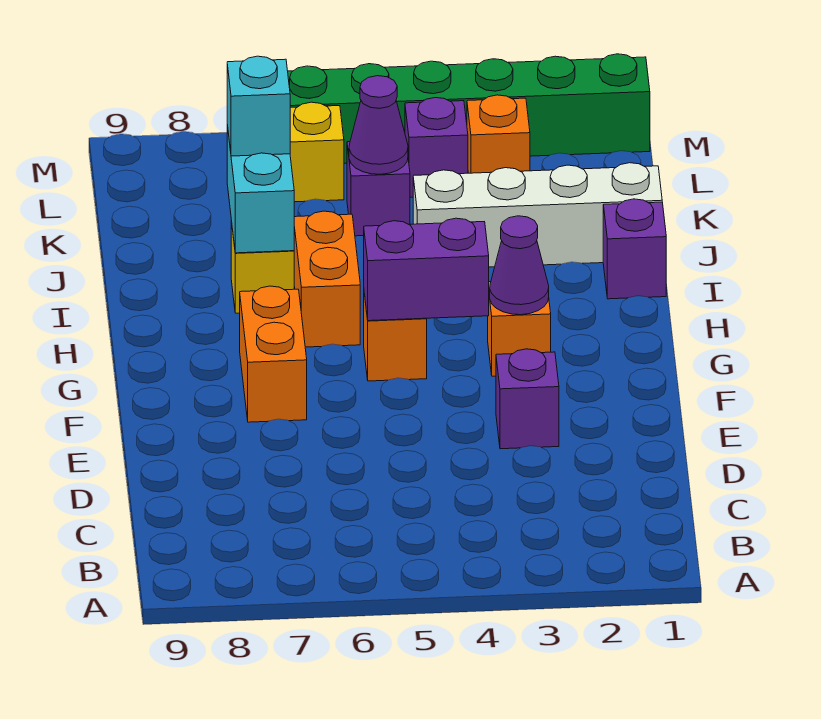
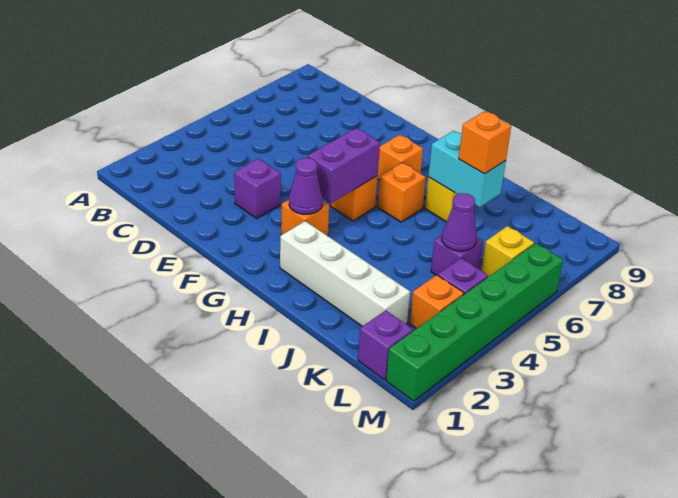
orange 1x2 brick [240,286,307,422] -> orange 1x1 brick [377,135,423,180]
orange 1x2 brick [294,211,360,347] -> orange 1x1 brick [378,163,426,222]
purple 1x1 brick [603,199,666,299] -> purple 1x1 brick moved to [358,310,413,380]
white 1x4 brick [413,163,662,267] -> white 1x4 brick turned to [280,221,410,326]
cyan 1x1 brick [227,56,290,156] -> orange 1x1 brick [459,111,511,174]

